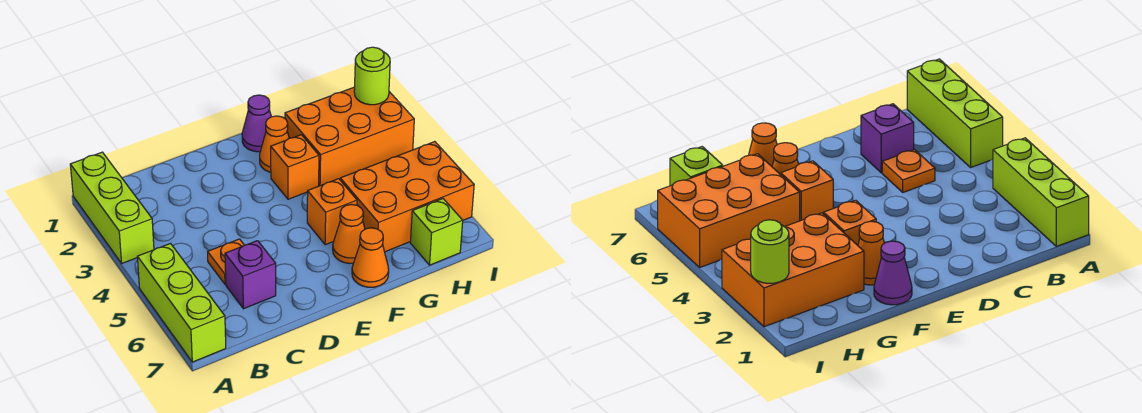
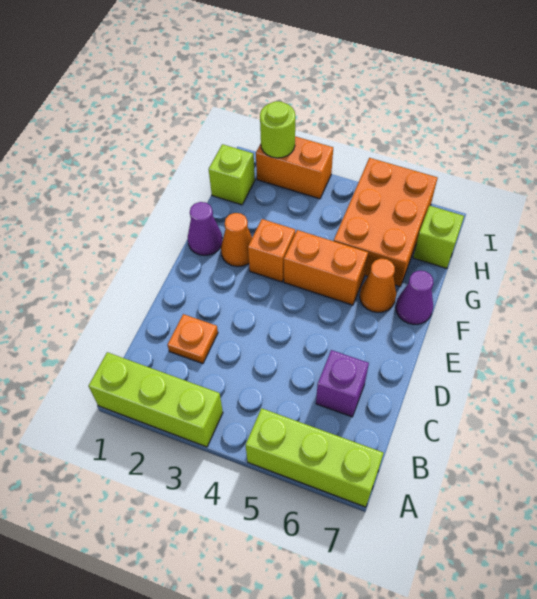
orange 1x1 plate [208,239,244,284] -> orange 1x1 plate moved to [167,314,218,364]
orange 1x1 brick [307,179,357,245] -> orange 1x2 brick [284,230,368,305]
orange 1x1 cone [352,228,389,287] -> purple 1x1 cone [396,271,433,325]
orange 2x3 brick [285,87,414,186] -> orange 1x2 brick [256,136,333,199]
none -> lime 1x1 brick [209,144,255,205]

